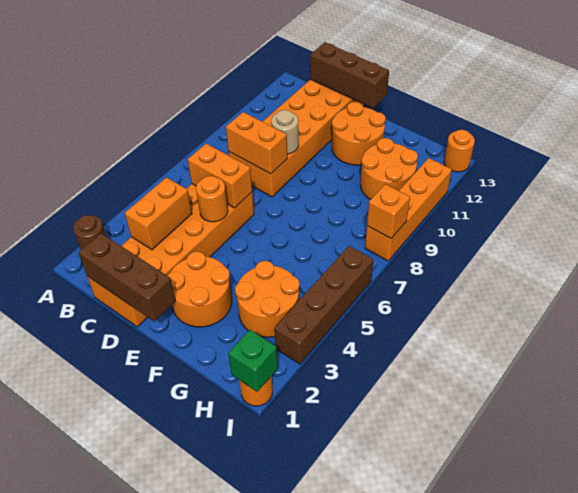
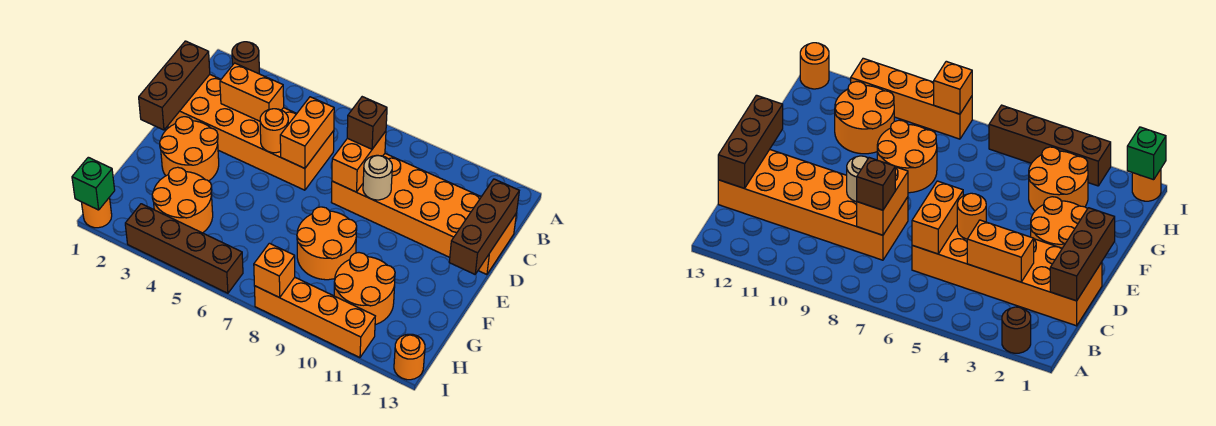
none -> brown 1x1 brick [347,97,387,149]
orange 2x2 round brick [332,102,386,165] -> orange 2x2 round brick moved to [297,207,357,280]

